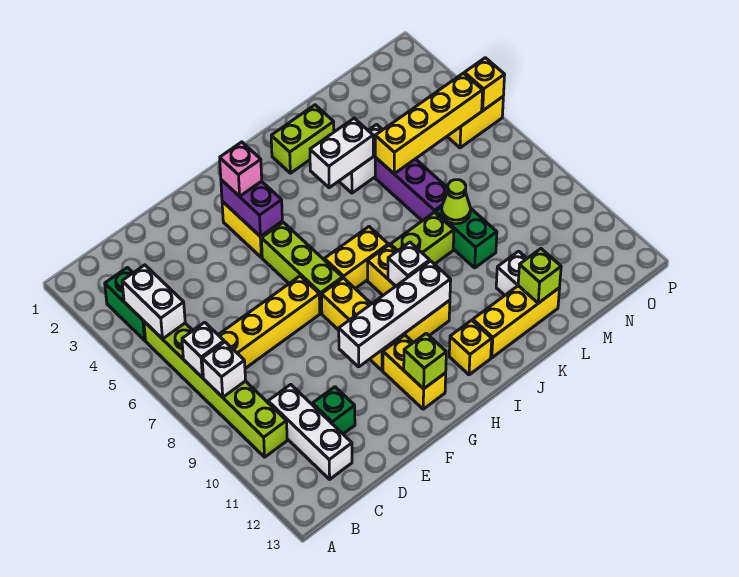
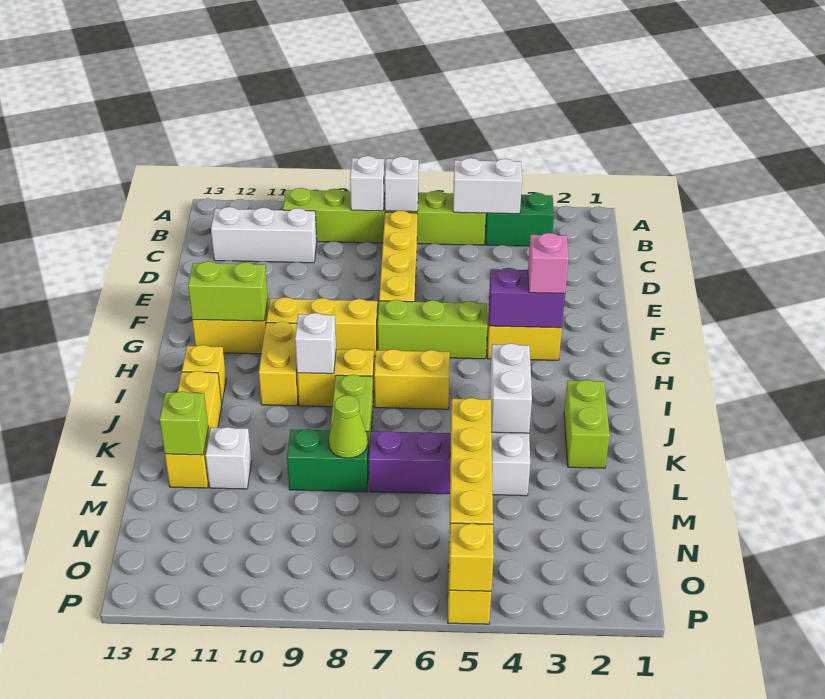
green 1x1 brick [312,387,355,434] -> none
white 1x4 brick [339,261,451,367] -> none
lime 1x1 brick [404,333,446,389] -> lime 1x2 brick [188,261,268,321]
yellow 1x2 brick [324,227,388,289] -> yellow 1x2 brick turned to [374,349,450,409]

